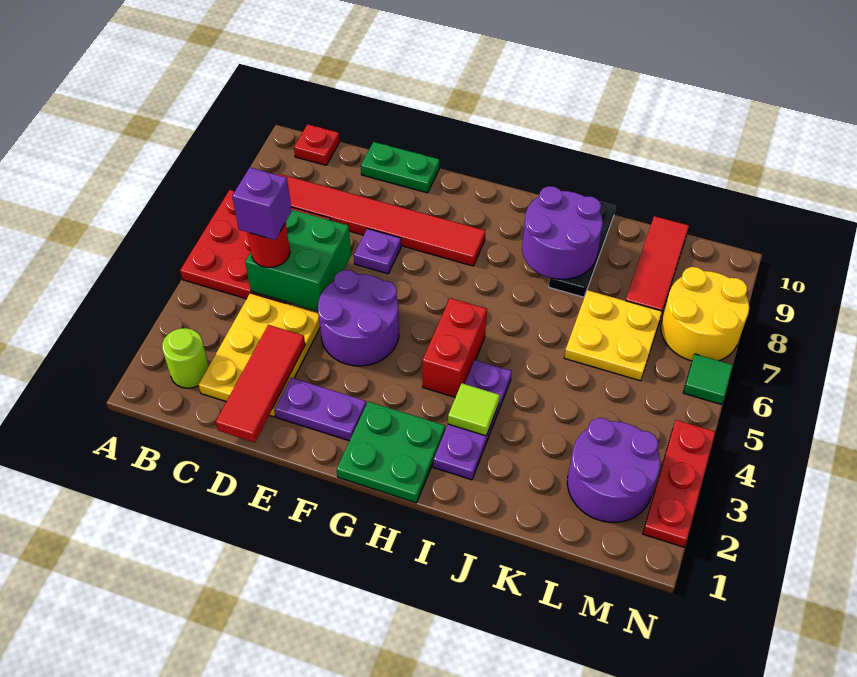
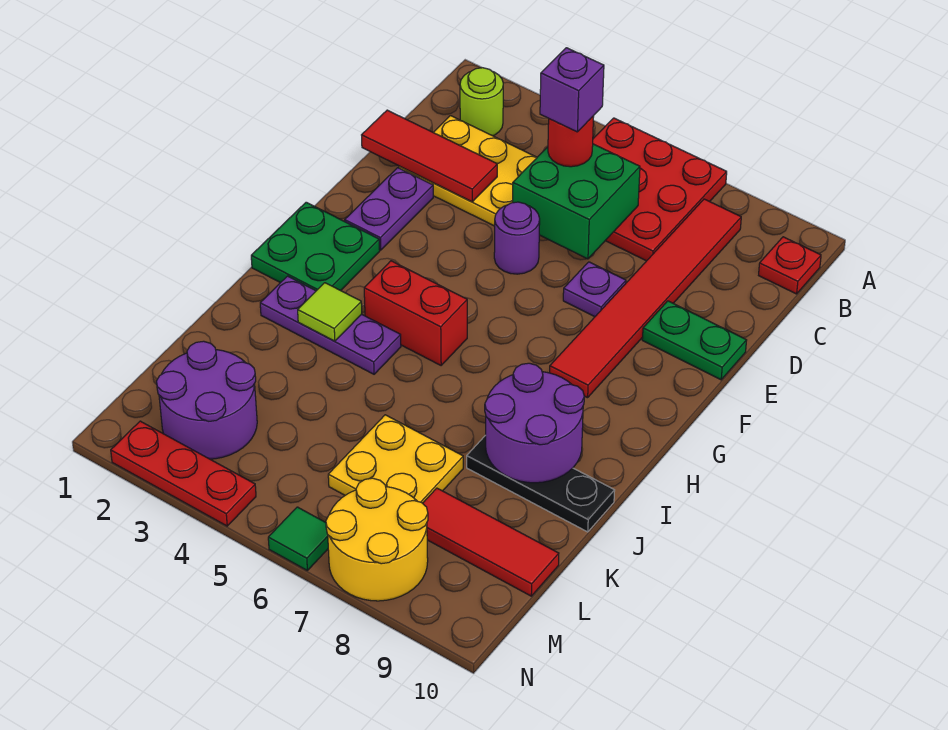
green 1x2 plate [361,142,439,193] -> green 1x2 plate turned to [642,301,747,380]
purple 2x2 round brick [318,270,399,366] -> purple 1x1 round brick [494,202,540,274]

